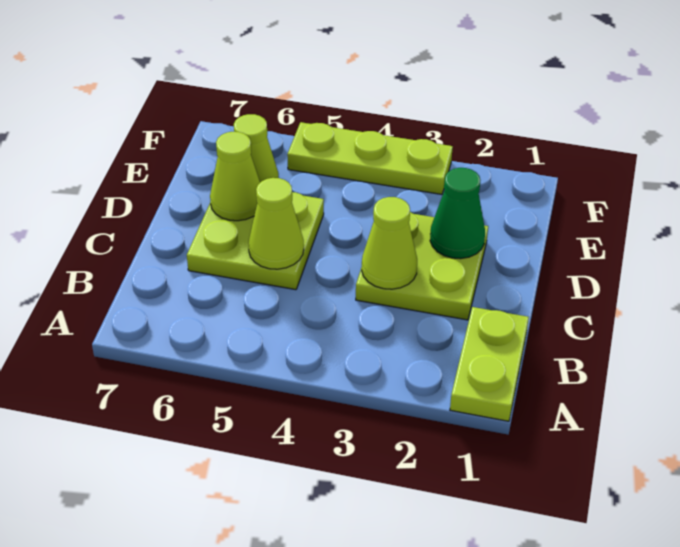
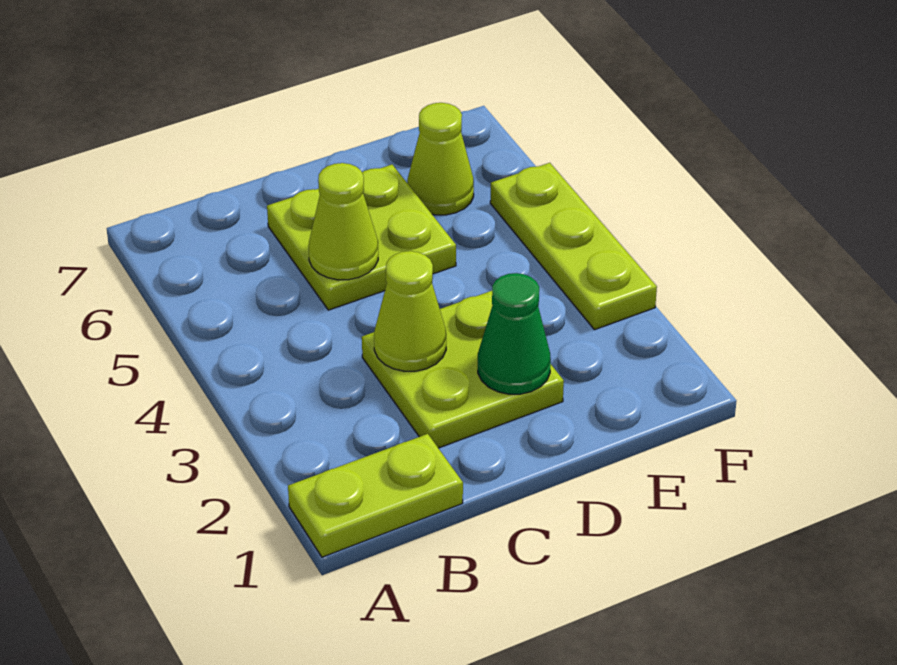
lime 1x1 cone [210,132,260,221] -> none

